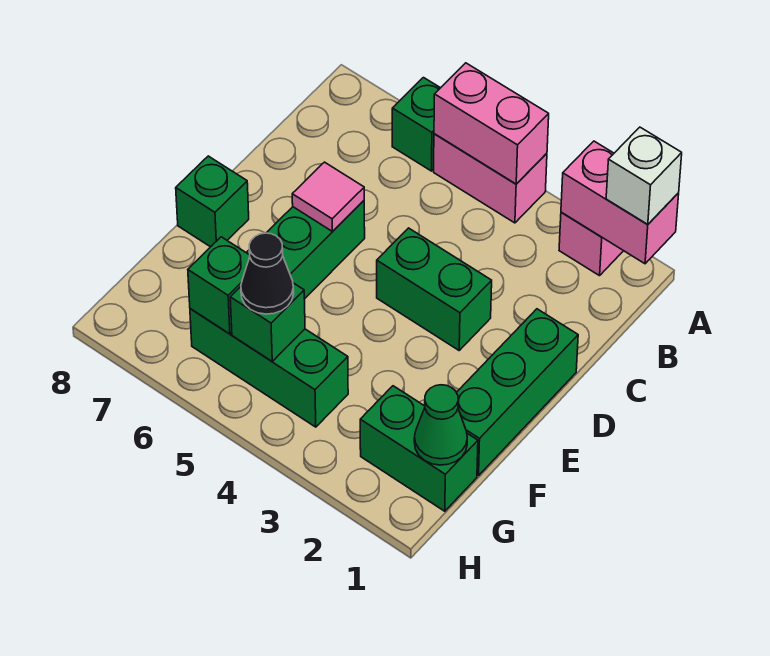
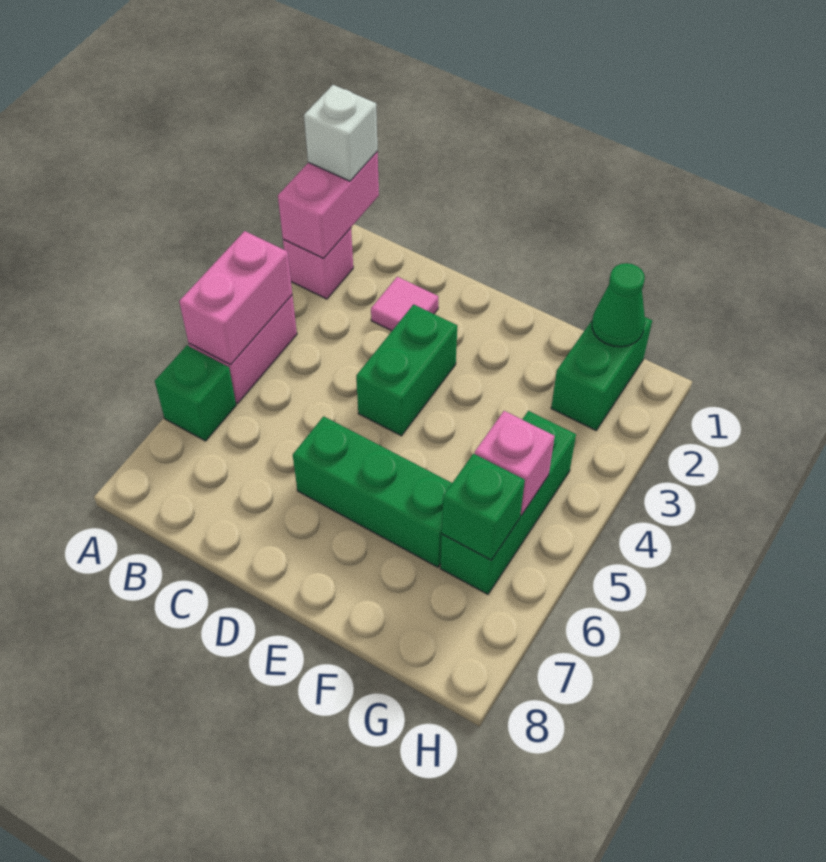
green 1x3 brick [456,309,578,476] -> none
pink 1x1 tile [292,162,364,232] -> pink 1x1 tile moved to [371,277,438,331]
green 1x1 brick [176,156,249,247] -> none
green 1x1 brick [230,283,305,361] -> pink 1x1 brick [475,411,555,515]
black 1x1 cone [241,233,294,314] -> none

